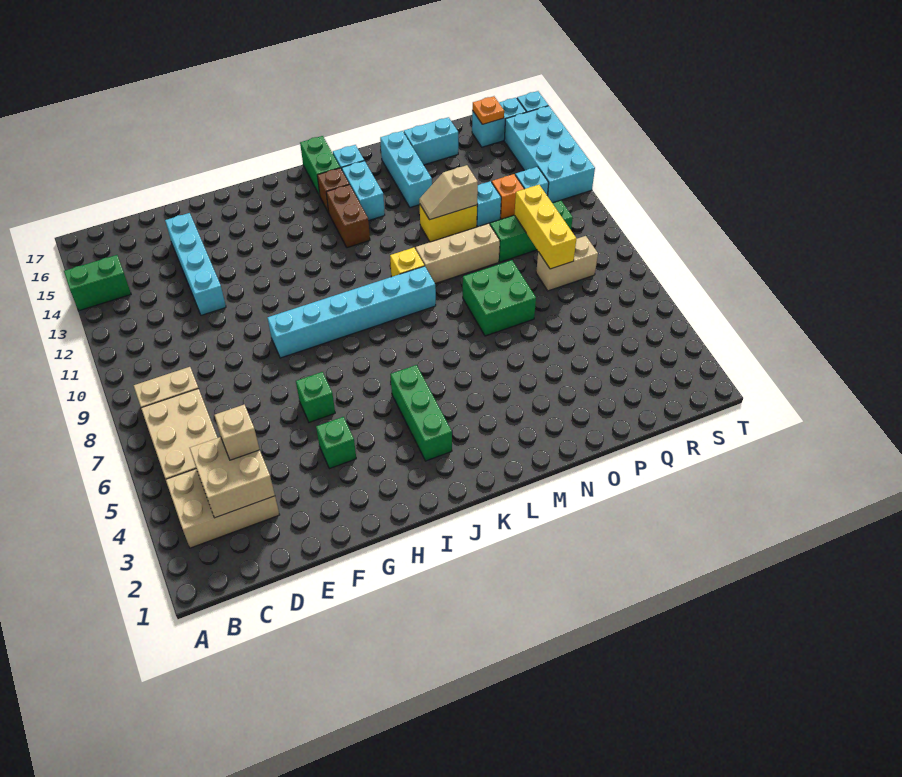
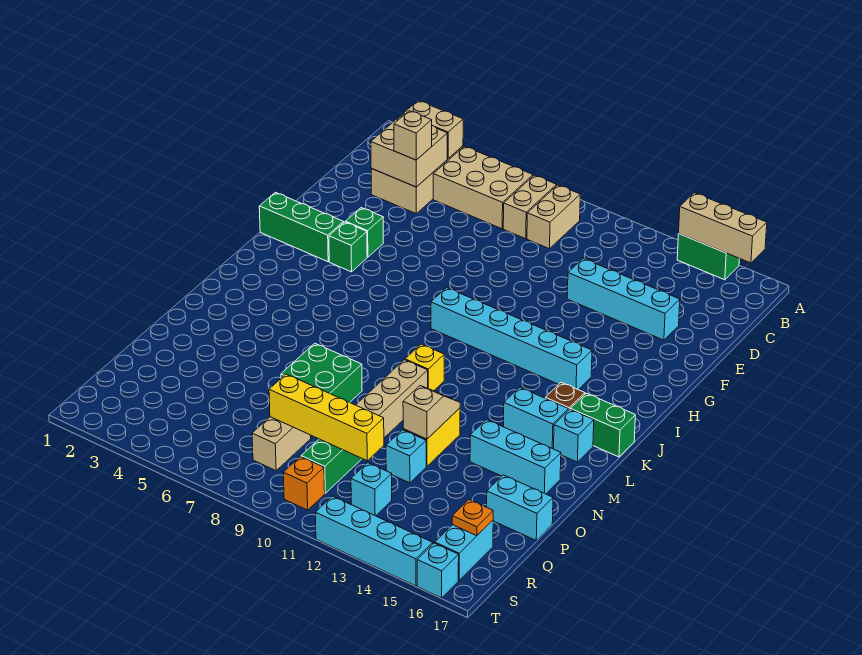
green 1x2 brick [64,255,131,311] -> green 1x2 brick turned to [677,234,739,280]
none -> tan 1x3 brick [679,193,767,263]
none -> tan 1x2 brick [403,101,463,159]
none -> tan 1x2 brick [527,185,580,249]
green 1x1 brick [296,372,335,422] -> green 1x1 brick moved to [329,222,367,272]
cyan 1x6 brick [268,266,436,358] -> cyan 1x6 brick turned to [431,288,592,390]
green 1x3 brick [390,365,452,461] -> green 1x3 brick moved to [259,192,344,262]
brown 1x2 brick [326,185,370,248] -> none
cyan 1x2 brick [404,117,458,165] -> cyan 1x2 brick turned to [487,475,553,540]
yellow 1x3 brick [514,185,577,269] -> yellow 1x4 brick [269,374,384,461]
orange 1x1 brick [492,174,524,219] -> orange 1x1 brick moved to [283,457,325,510]
cyan 2x4 brick [504,106,595,203] -> cyan 1x4 brick [315,496,433,586]

